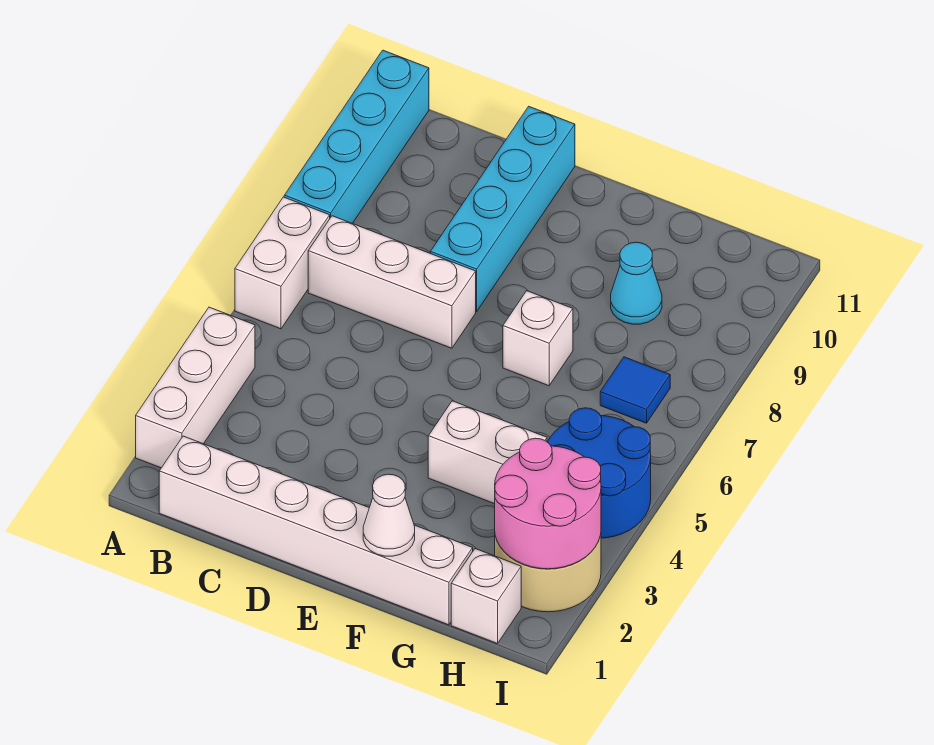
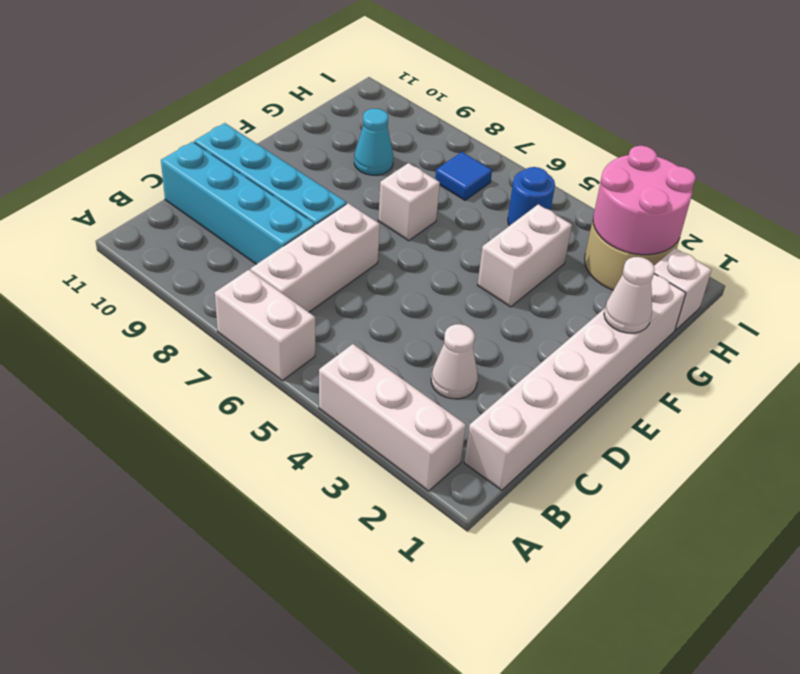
cyan 1x4 brick [284,50,429,223] -> cyan 1x4 brick moved to [161,142,315,264]
none -> white 1x1 cone [431,324,478,399]
blue 2x2 round brick [548,408,651,538] -> blue 1x1 round brick [508,167,555,226]

